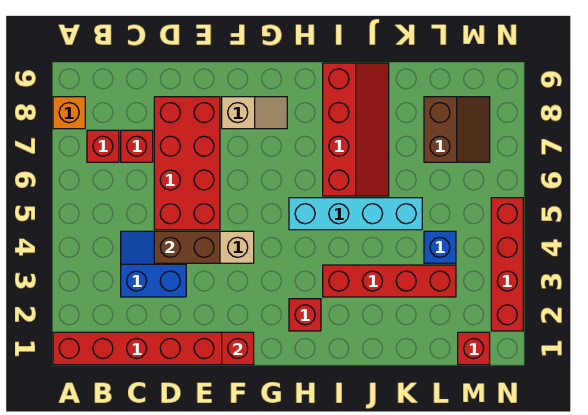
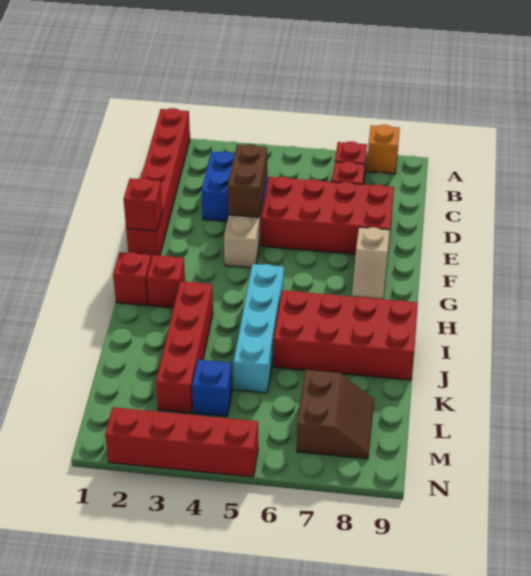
red 2x4 slope [323,63,389,196] -> red 2x4 brick [273,290,418,380]
brown 2x2 slope [424,97,490,162] -> brown 2x2 slope turned to [297,370,374,459]
red 1x1 brick [458,332,490,365] -> red 1x1 brick moved to [113,252,151,305]

